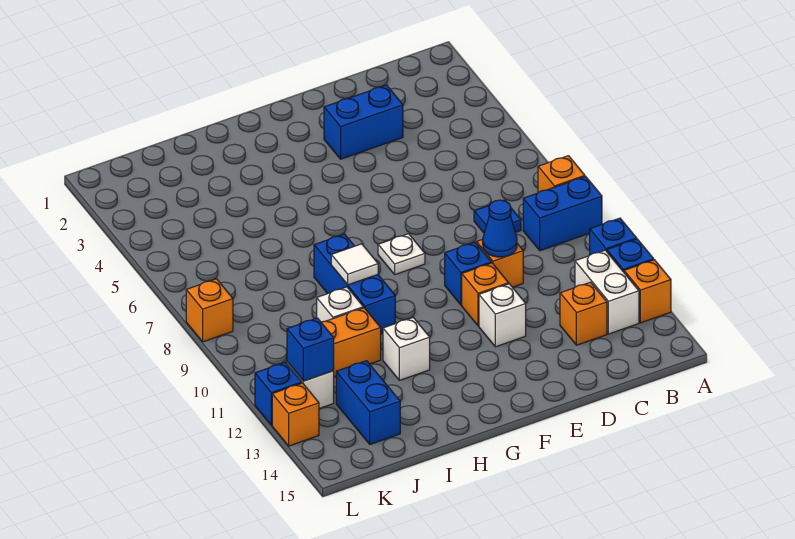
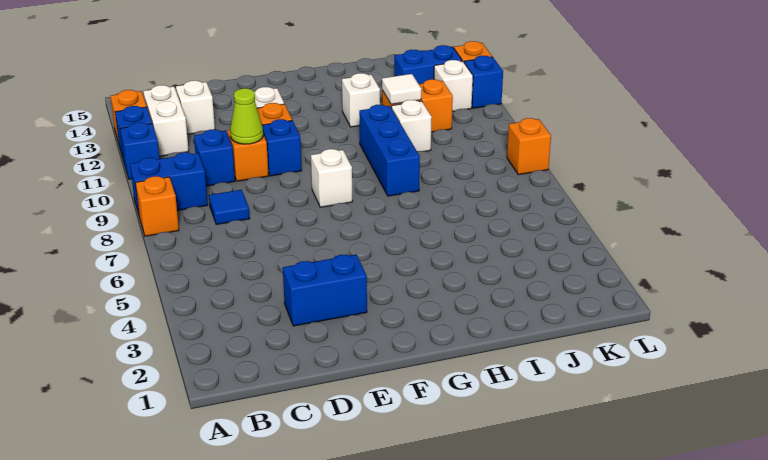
orange 1x1 brick [560,282,607,345] -> white 1x1 brick [176,81,215,134]
blue 1x1 cone [483,200,517,257] -> lime 1x1 cone [230,88,263,144]
white 1x1 plate [378,234,425,274] -> white 1x1 brick [311,149,353,207]
white 1x1 tile [331,244,378,285] -> white 1x1 tile moved to [382,74,421,104]
blue 1x2 brick [336,361,400,444] -> blue 1x2 brick turned to [394,45,462,84]
blue 1x1 brick [287,318,334,381] -> blue 1x1 brick moved to [194,130,235,186]

